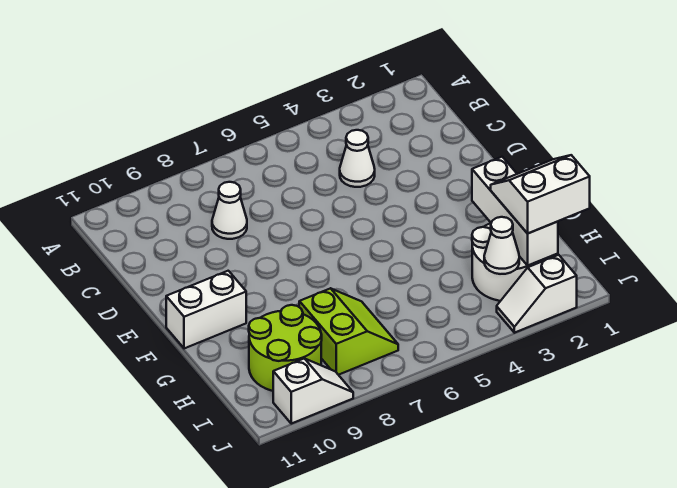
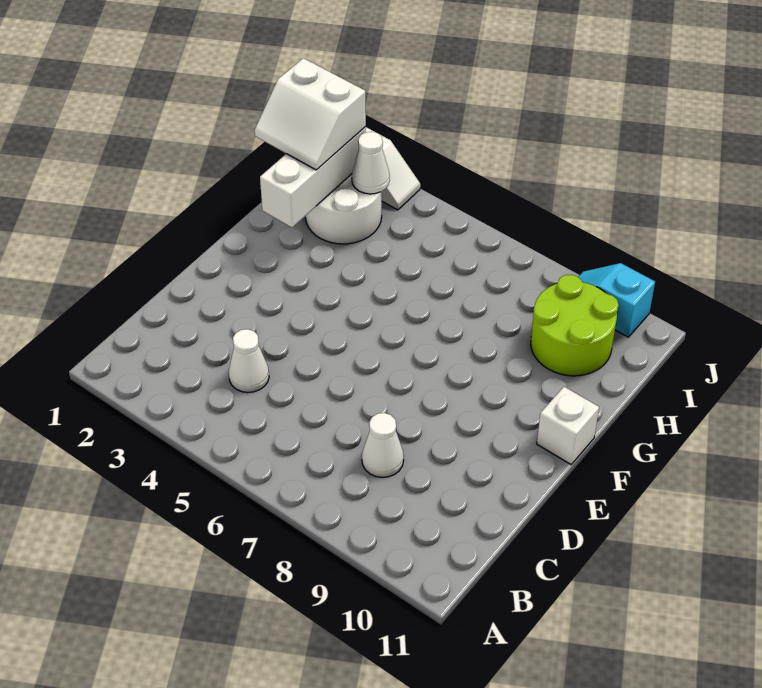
white 1x2 brick [166,271,246,349] -> white 1x1 brick [537,387,599,464]
lime 2x2 slope [299,288,398,375] -> none
white 1x2 slope [273,358,353,424] -> cyan 1x2 slope [578,263,655,337]

